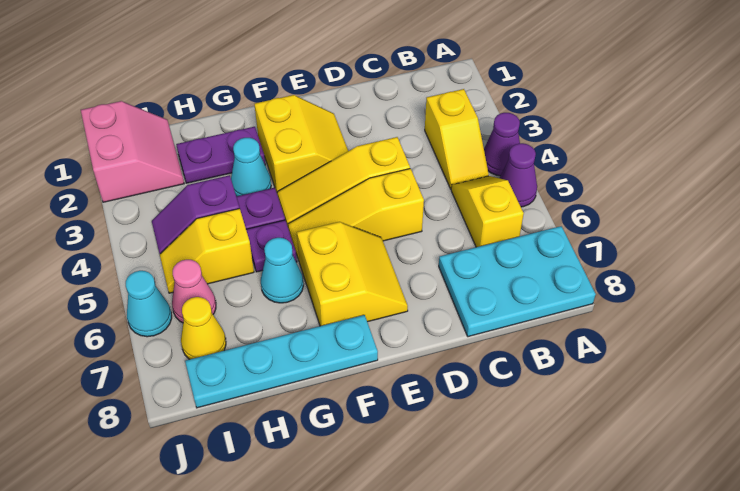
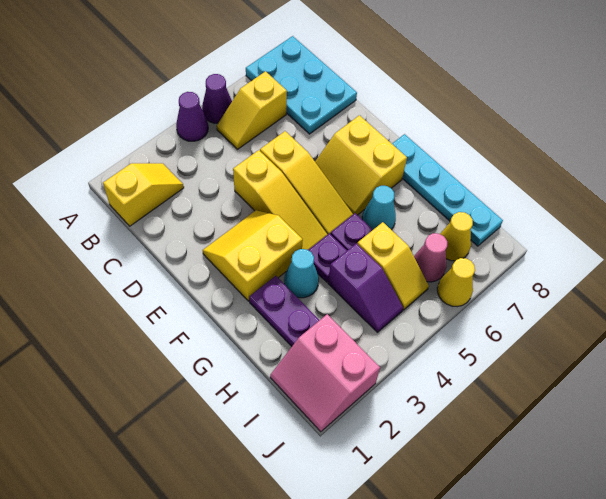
yellow 1x2 slope [425,89,489,189] -> yellow 1x2 slope moved to [103,163,184,226]
yellow 2x2 slope [297,222,408,326] -> yellow 2x2 slope turned to [315,115,407,215]
pink 2x2 slope [81,101,184,202] -> pink 2x2 slope turned to [270,314,380,432]
cyan 1x1 cone [126,271,172,337] -> yellow 1x1 cone [437,258,475,307]

